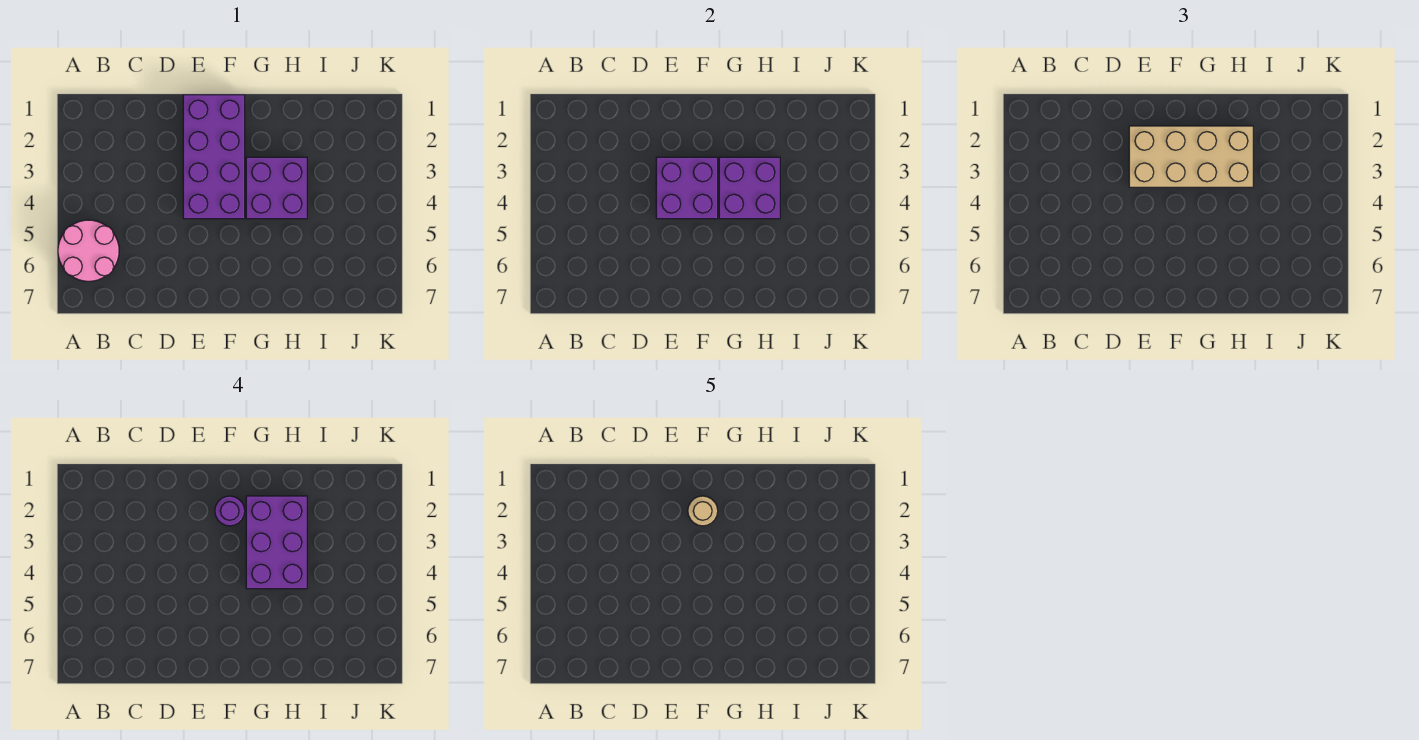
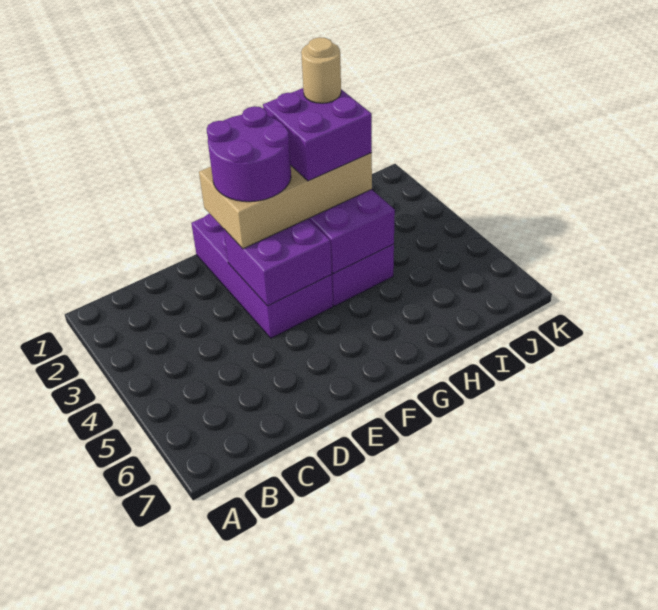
pink 2x2 round brick [58,220,119,281] -> none
purple 1x1 round brick [215,496,245,526] -> purple 2x2 round brick [207,106,291,202]
tan 1x1 round brick [688,496,718,526] -> tan 1x1 round brick moved to [301,37,341,103]
purple 2x3 brick [246,496,307,589] -> purple 2x2 brick [263,88,372,181]

